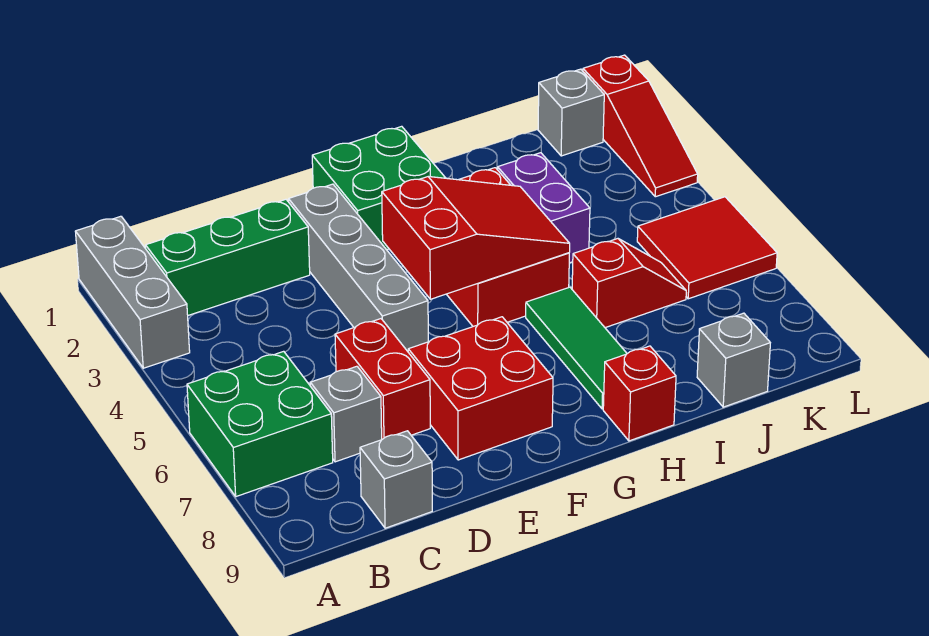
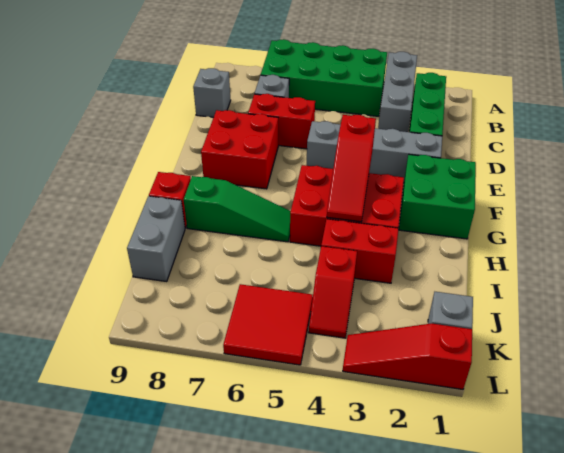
grey 1x3 brick [75,216,190,368] -> grey 1x3 brick turned to [378,52,417,132]
green 2x2 brick [187,351,333,497] -> green 2x4 brick [261,39,387,116]
red 2x3 slope [382,176,570,299] -> red 1x3 slope [327,115,376,222]
green 1x3 tile [526,287,627,409] -> green 1x3 slope [184,176,291,242]
purple 1x2 brick [498,153,590,263] -> red 1x2 brick [321,219,399,283]
red 1x2 slope [572,239,686,328] -> red 1x2 slope moved to [309,246,357,338]
grey 1x1 brick [697,313,770,407] -> grey 1x2 brick [127,196,185,282]

